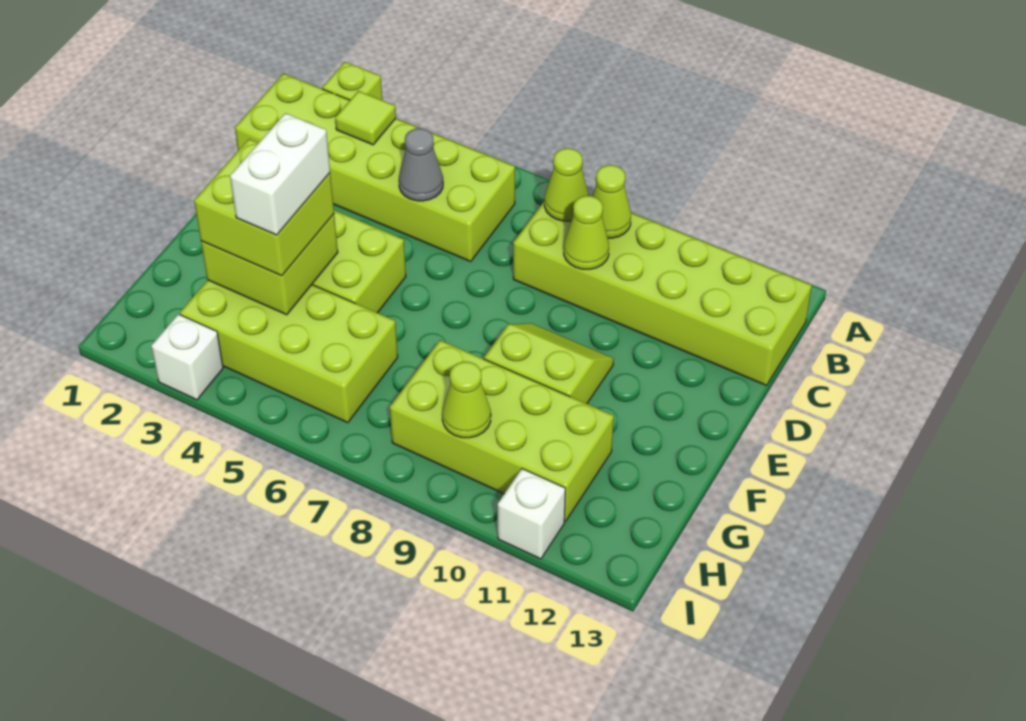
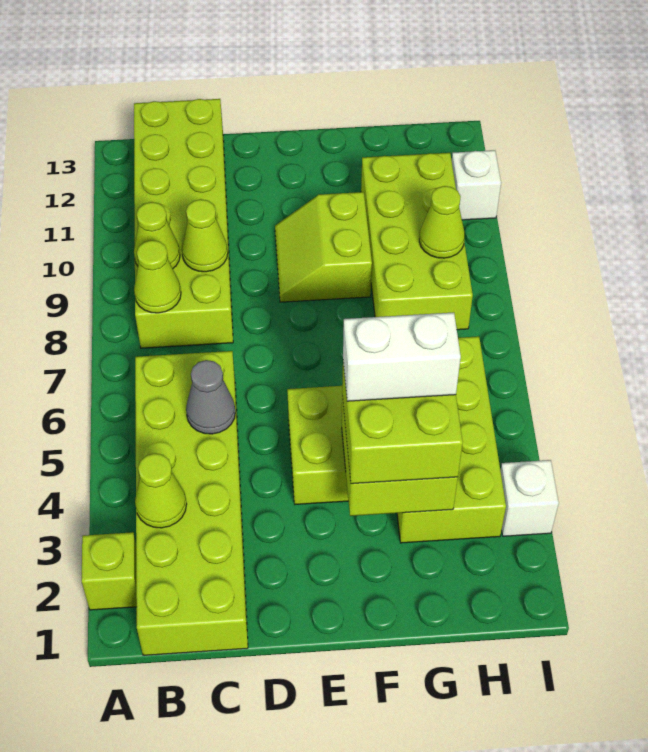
lime 1x1 tile [335,91,396,145] -> lime 1x1 cone [135,453,187,528]

